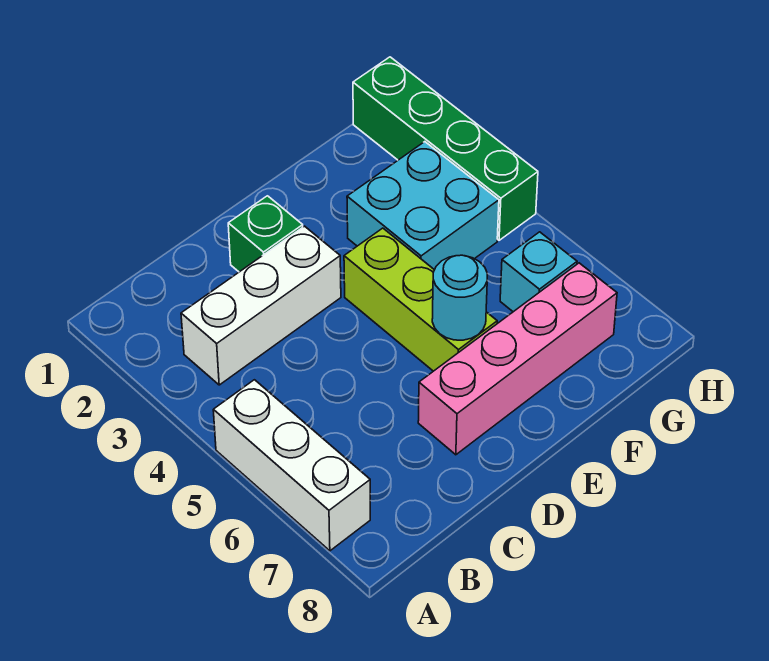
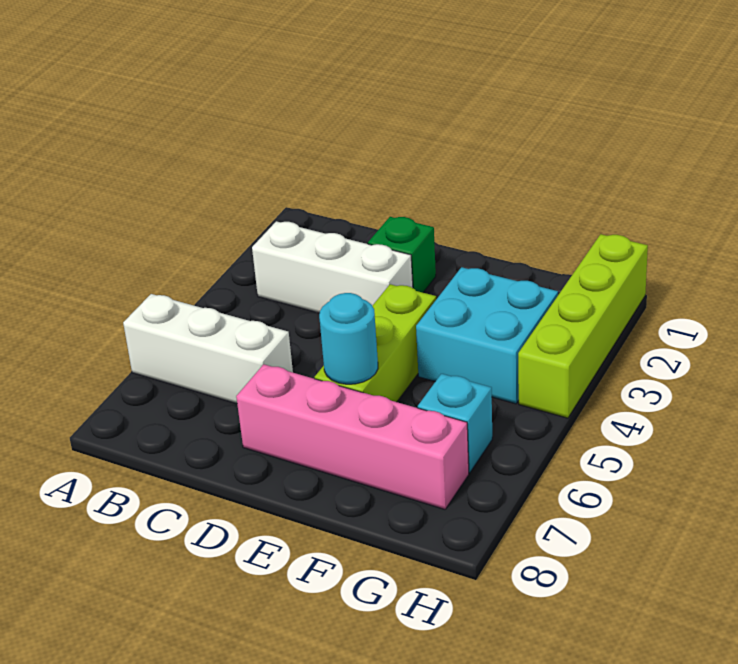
white 1x3 brick [213,380,370,551] -> white 1x3 brick turned to [123,294,293,404]
green 1x4 brick [353,57,538,240] -> lime 1x4 brick [518,234,648,418]

